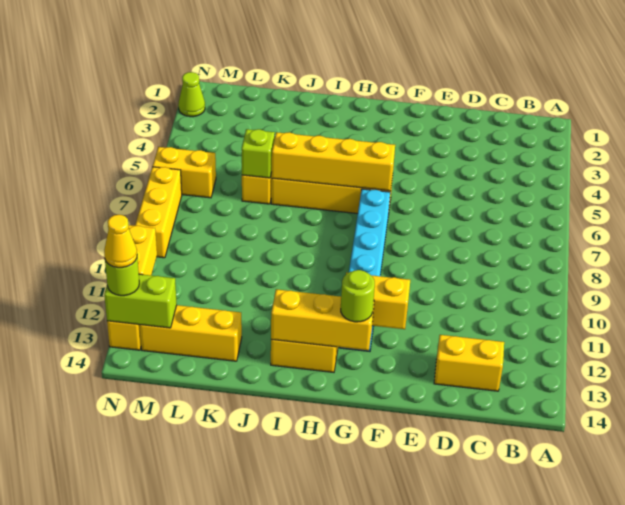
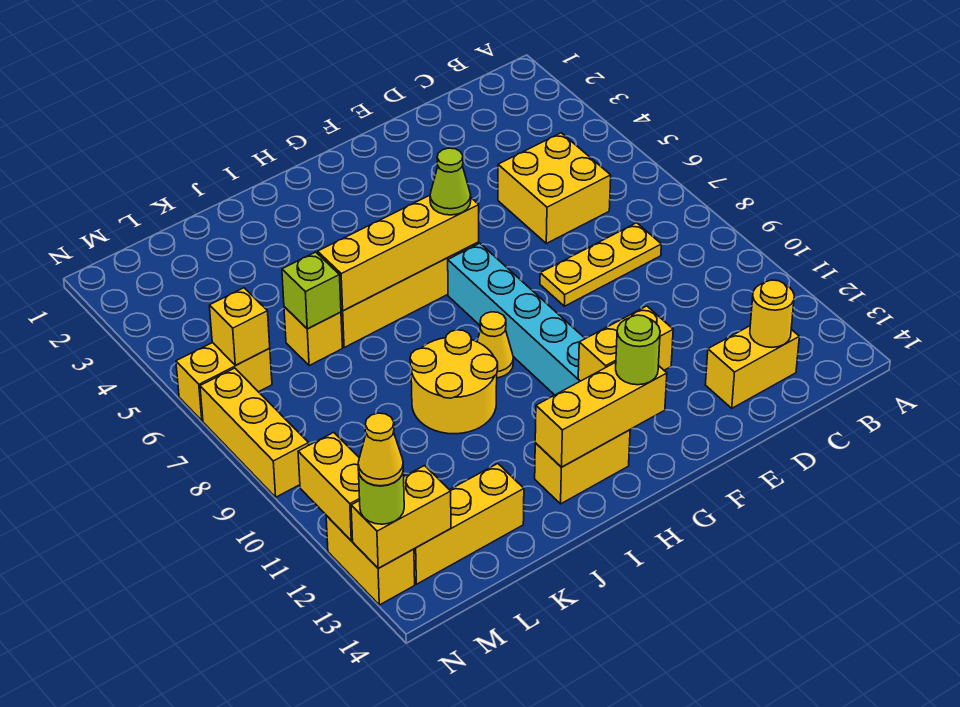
none -> yellow 2x2 brick [498,133,611,243]
none -> yellow 1x3 plate [540,223,661,306]
none -> yellow 1x1 round brick [750,280,794,347]
none -> yellow 1x1 cone [477,312,513,378]
none -> yellow 2x2 round brick [410,330,498,434]
none -> yellow 1x1 brick [209,288,270,365]
lime 1x2 brick [104,274,177,328] -> yellow 1x2 brick [351,466,451,568]
lime 1x1 cone [178,72,205,117] -> lime 1x1 cone moved to [430,148,471,215]

